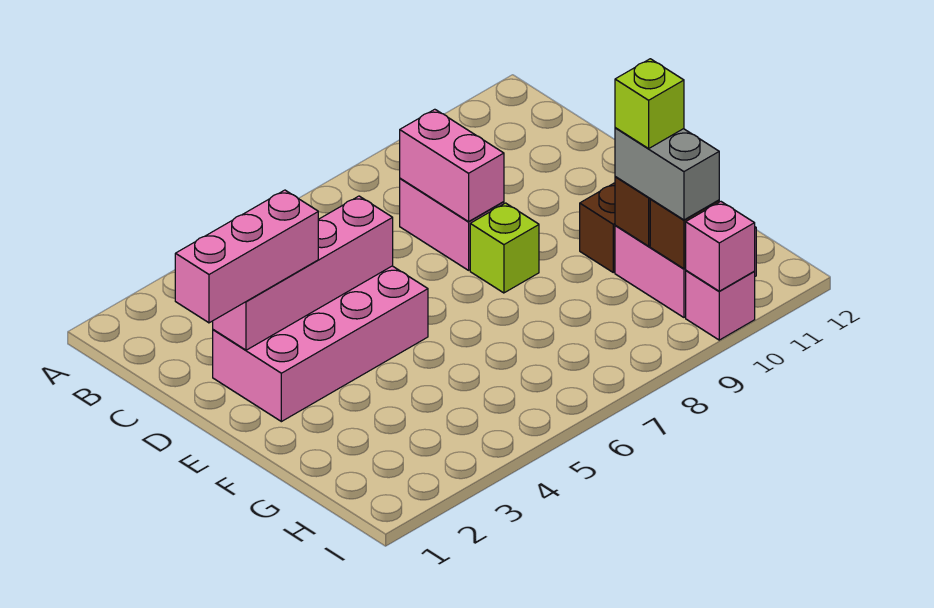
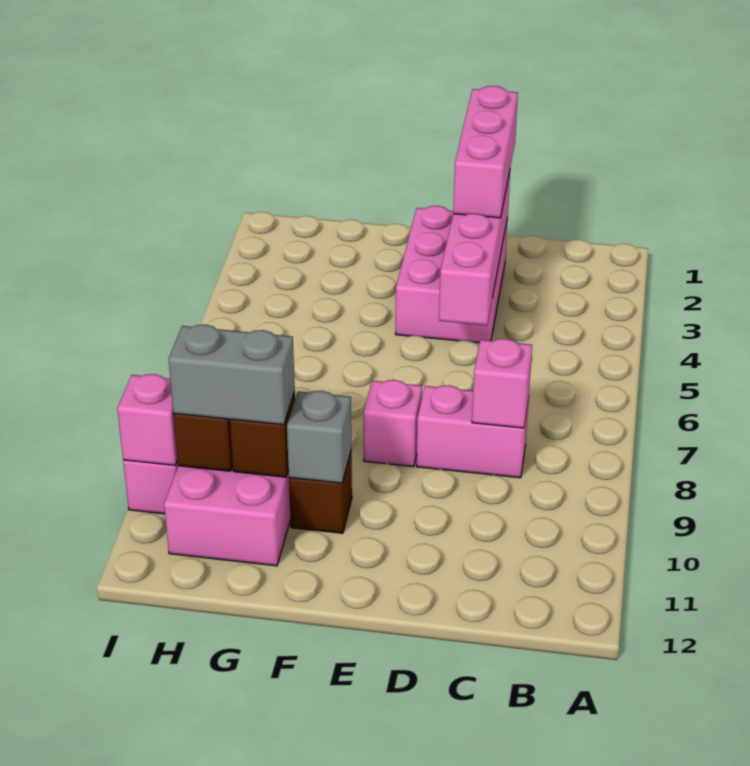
pink 1x2 brick [400,109,504,222] -> pink 1x1 brick [472,339,532,428]
pink 2x4 brick [213,266,428,422] -> pink 2x3 brick [395,206,508,343]
lime 1x1 brick [470,203,539,293] -> pink 1x1 brick [364,380,422,467]
none -> grey 1x1 brick [287,391,351,483]
lime 1x1 brick [615,59,684,148] -> none

